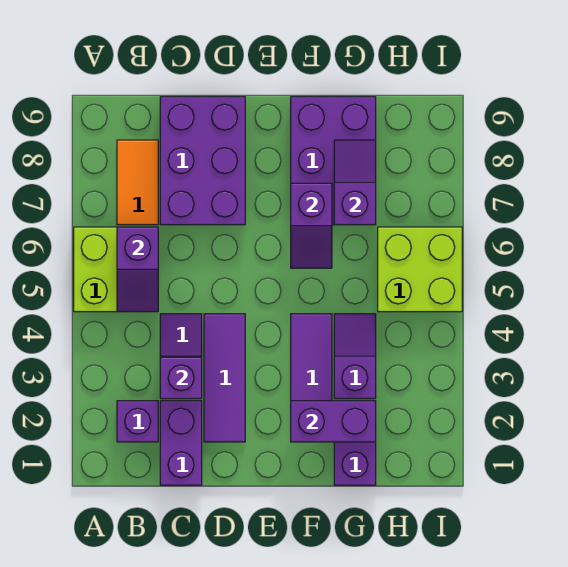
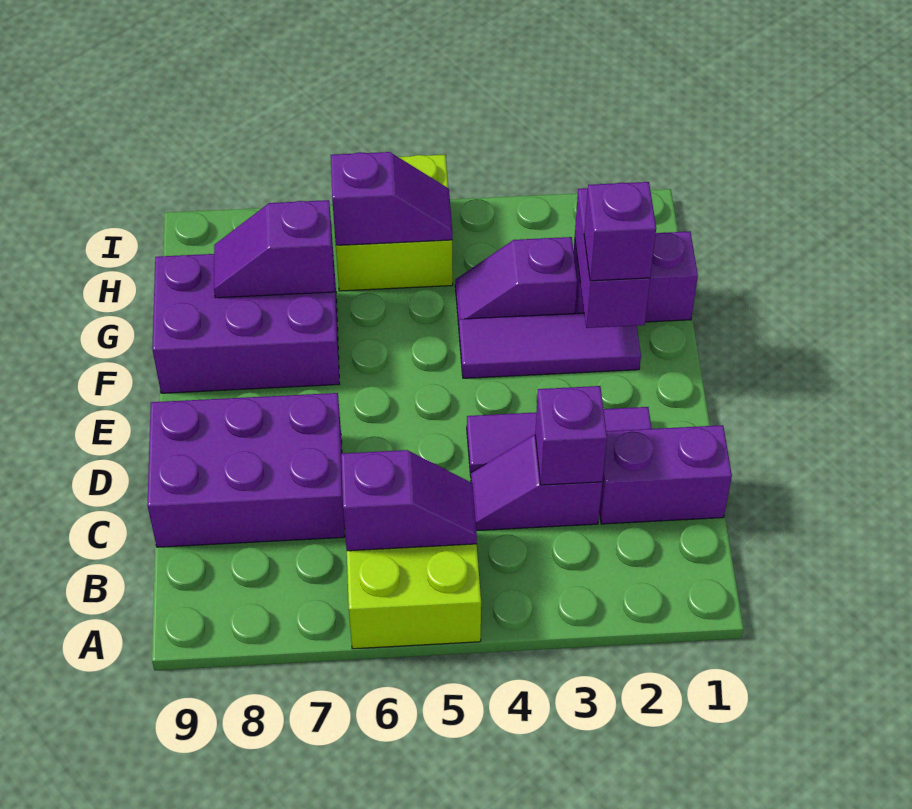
purple 1x1 brick [117,401,158,442] -> purple 1x1 brick moved to [584,182,656,281]
orange 1x2 tile [117,140,158,225] -> none
purple 1x2 slope [291,183,332,268] -> purple 1x2 slope moved to [331,152,452,245]

